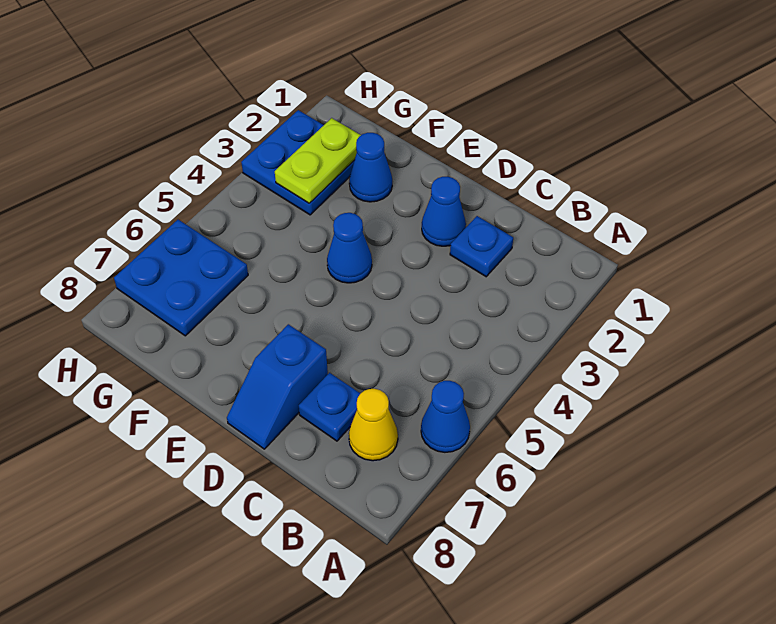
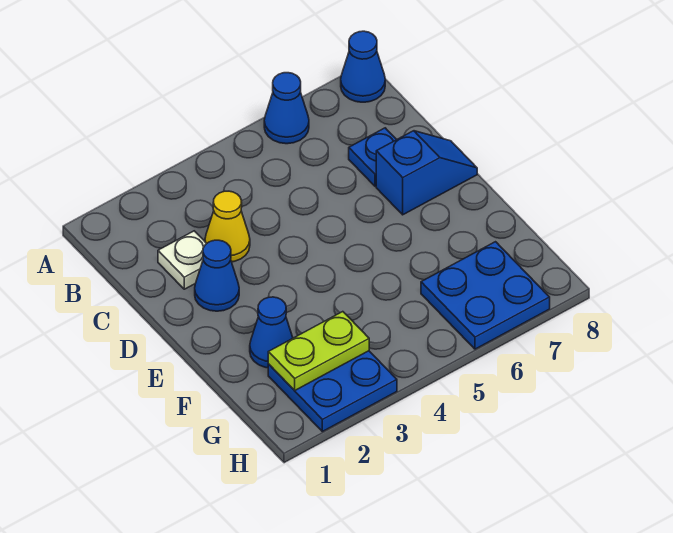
yellow 1x1 cone [349,389,398,461] -> yellow 1x1 cone moved to [205,191,250,262]
blue 1x1 plate [450,216,513,277] -> white 1x1 plate [158,231,207,289]
blue 1x1 cone [327,213,372,283] -> blue 1x1 cone moved to [341,31,385,102]

